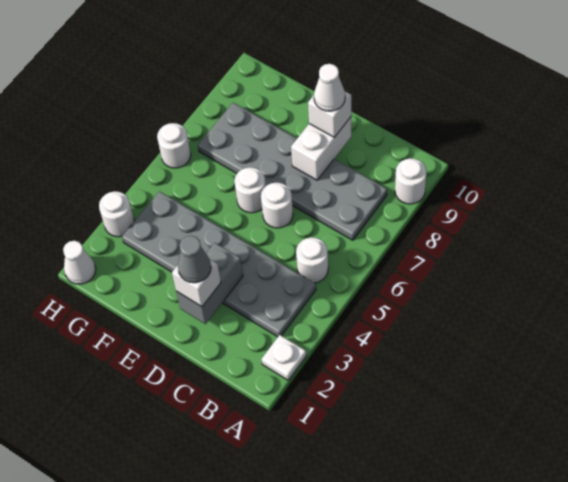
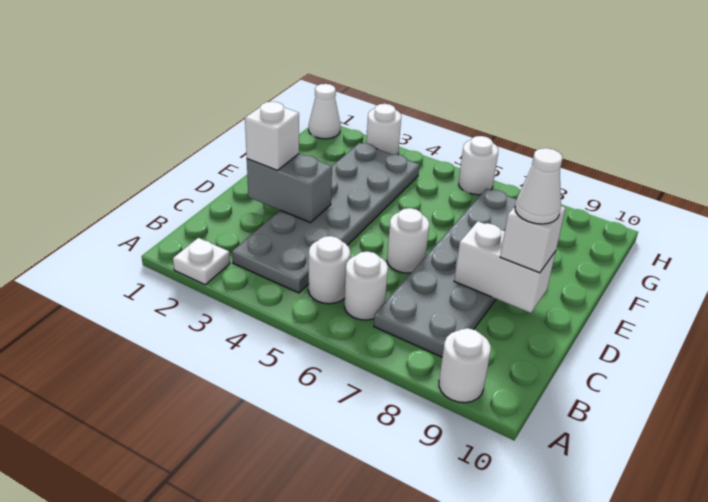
grey 1x1 cone [178,236,211,283] -> none
white 1x1 round brick [234,167,266,213] -> white 1x1 round brick moved to [344,251,388,320]

